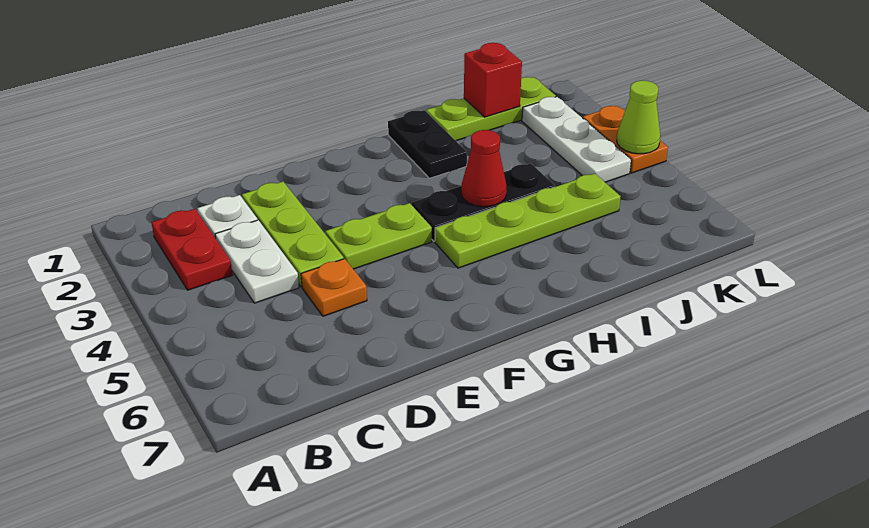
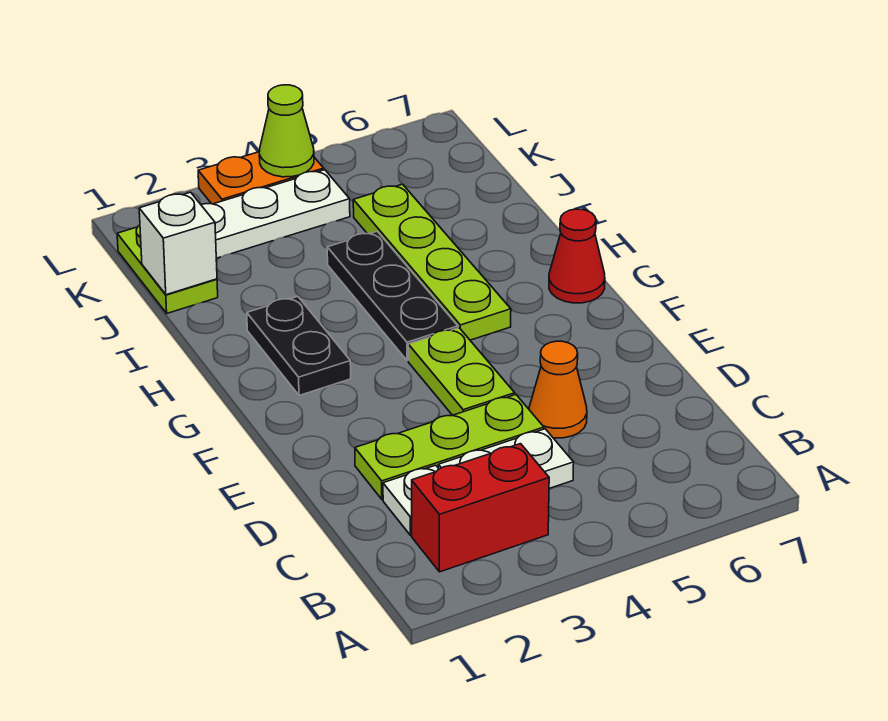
red 1x2 plate [151,209,232,290] -> red 1x2 brick [412,444,549,572]
orange 1x1 plate [301,259,367,316] -> orange 1x1 cone [529,341,587,438]
black 1x2 plate [388,110,467,178] -> black 1x2 plate turned to [247,296,351,396]
red 1x1 cone [462,130,507,207] -> red 1x1 cone moved to [549,209,605,303]
lime 1x3 plate [426,77,556,141] -> lime 1x2 plate [117,225,218,313]
red 1x1 brick [464,43,522,117] -> white 1x1 brick [139,192,217,295]

